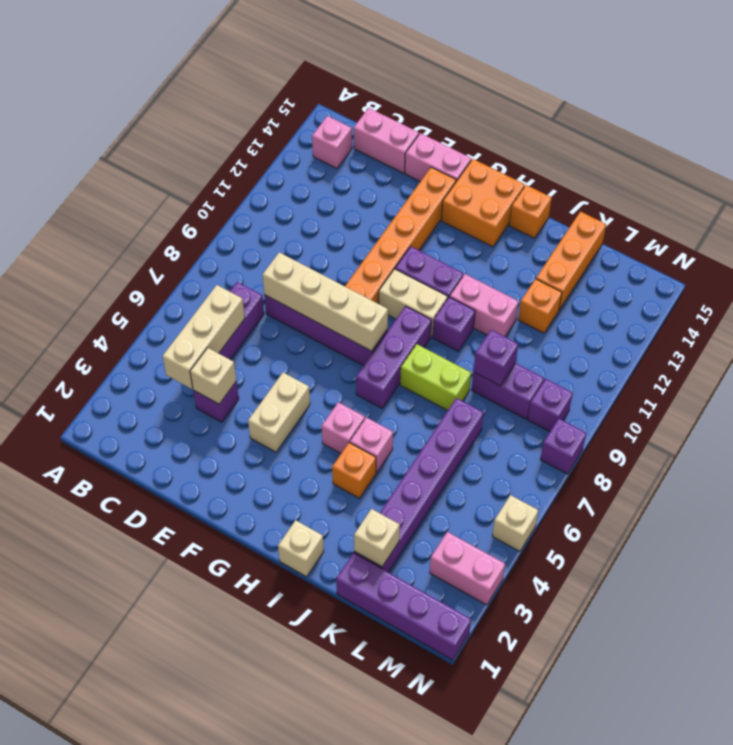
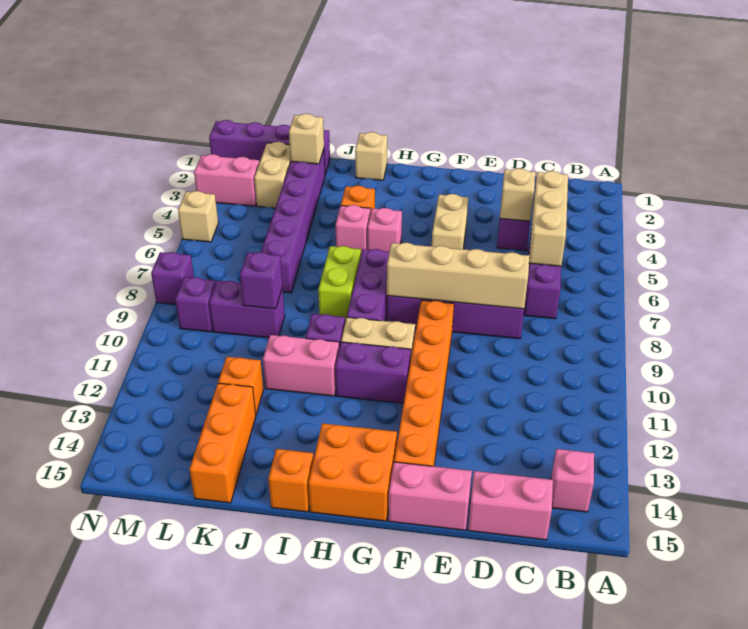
lime 1x2 brick [400,344,471,410] -> lime 1x2 brick turned to [318,246,361,321]
none -> tan 1x2 brick [254,142,291,208]

